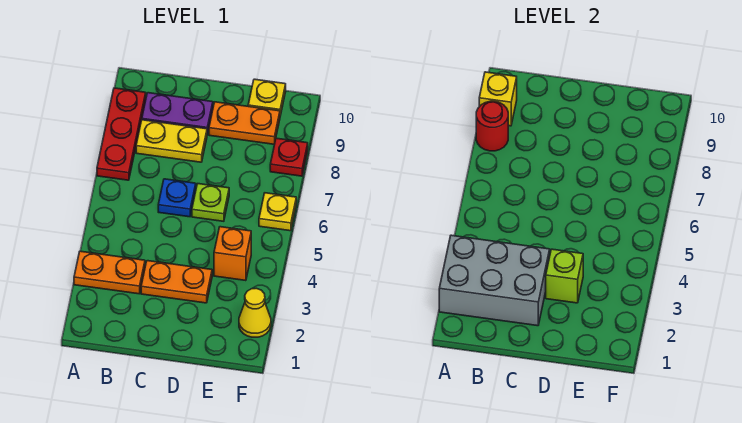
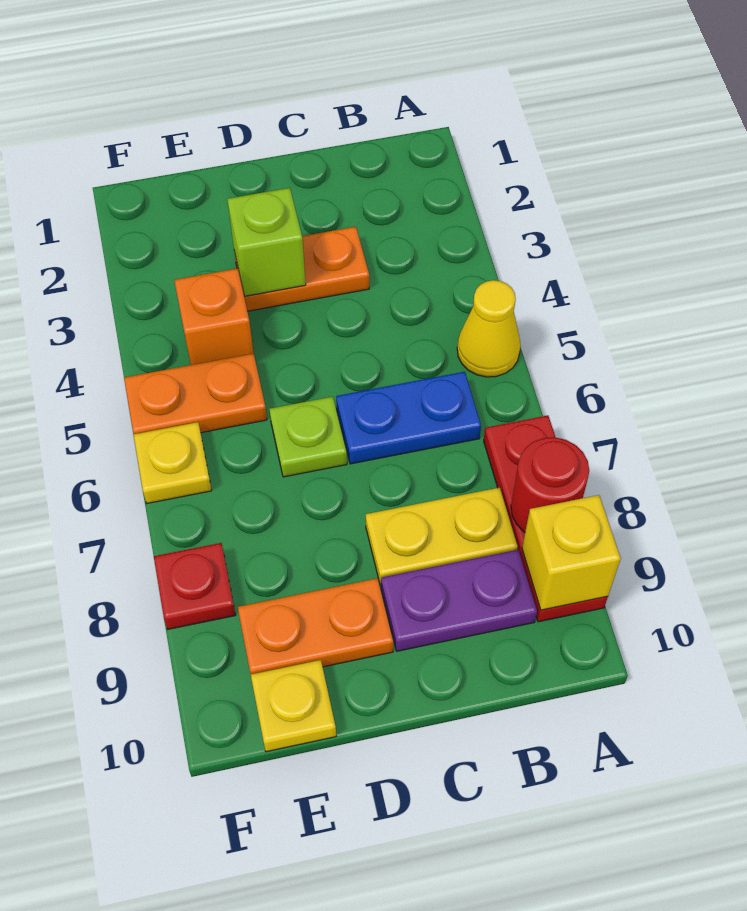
grey 2x3 brick [439,235,550,326] -> none
orange 1x2 plate [74,251,145,294] -> orange 1x2 plate moved to [124,353,267,434]
blue 1x1 plate [158,179,196,217] -> blue 1x2 plate [336,372,481,464]
yellow 1x1 cone [239,288,271,337] -> yellow 1x1 cone moved to [457,280,521,377]

